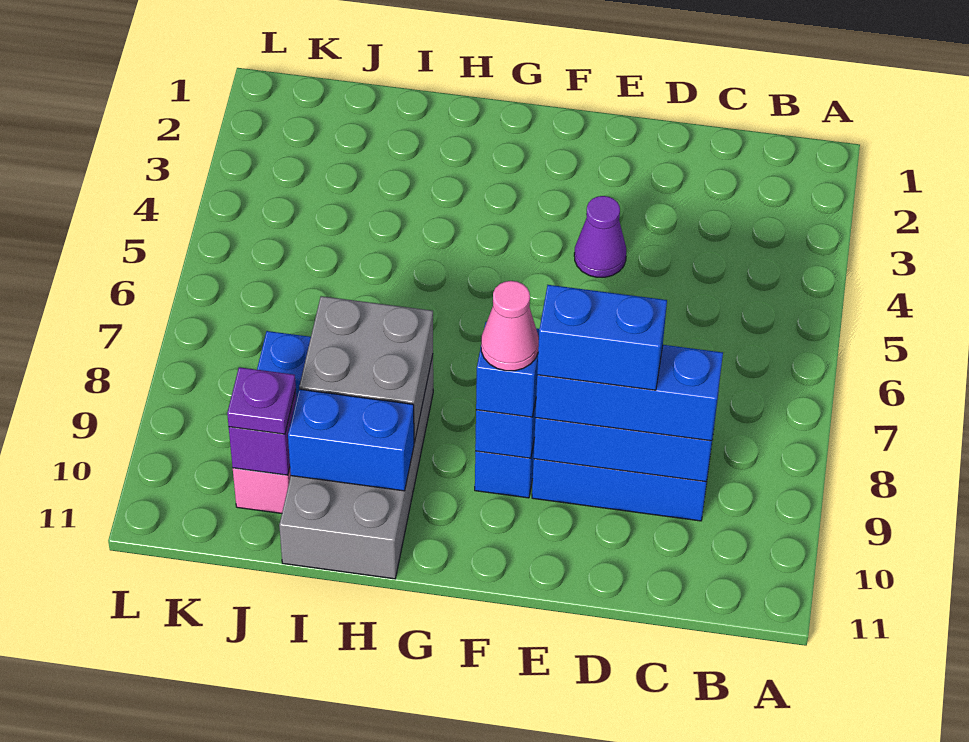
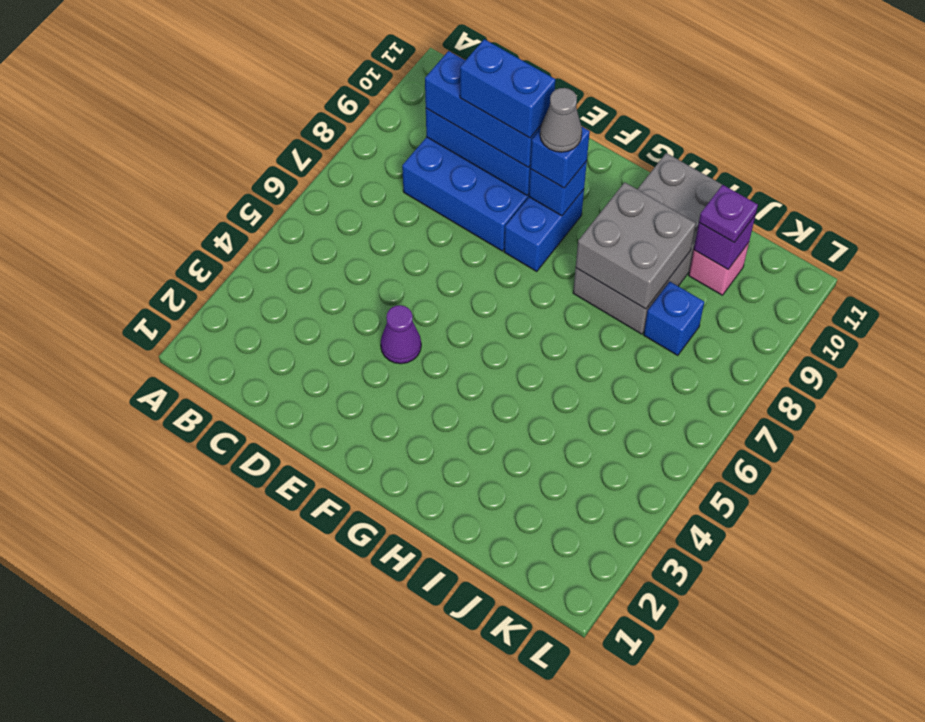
pink 1x1 cone [481,281,539,371] -> grey 1x1 cone [540,88,582,152]
blue 1x2 brick [288,389,414,491] -> none

